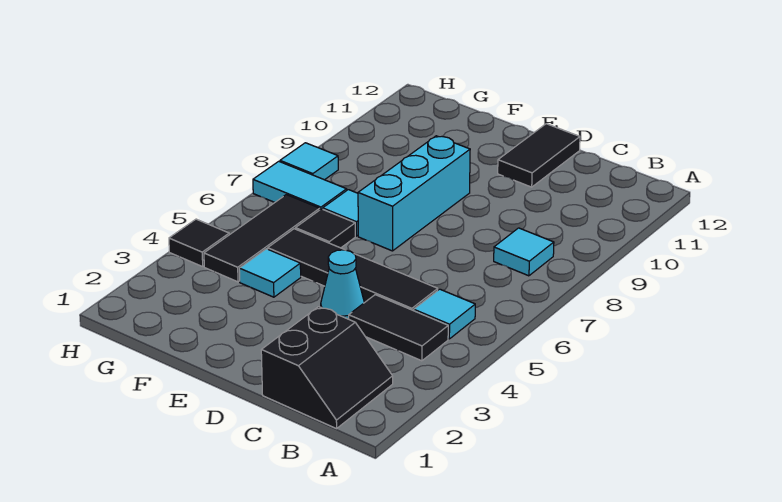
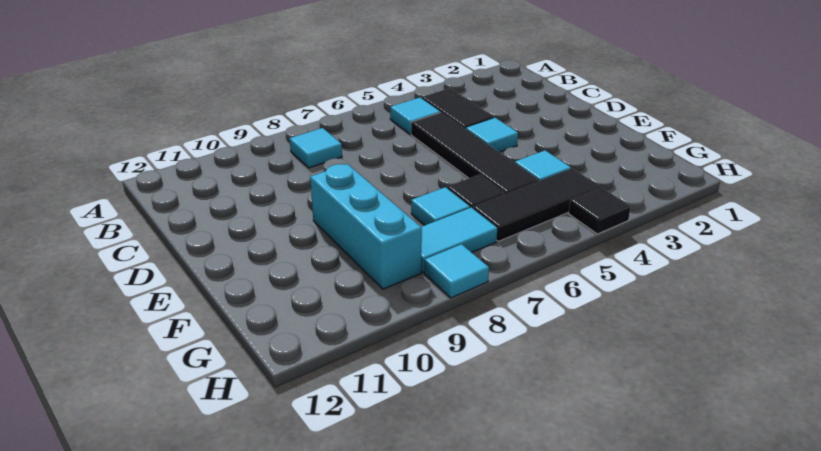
black 2x2 slope [261,307,393,429] -> none
cyan 1x1 cone [321,250,364,319] -> cyan 1x1 tile [466,118,518,152]
black 1x2 tile [498,124,580,187] -> none
cyan 1x3 brick [358,136,470,251] -> cyan 1x3 brick turned to [310,164,422,289]
cyan 1x2 tile [253,161,347,210] -> cyan 1x2 tile turned to [421,207,497,273]

